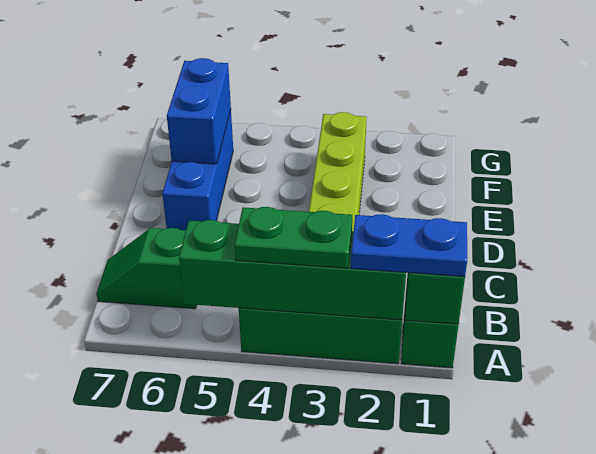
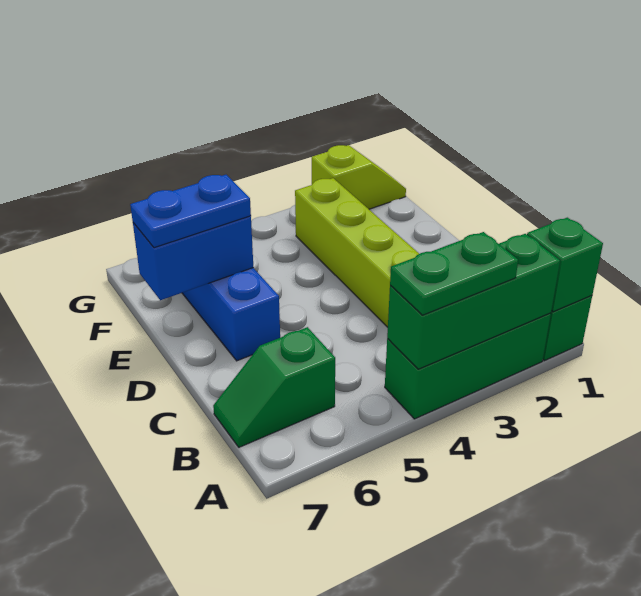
blue 1x2 plate [351,214,467,277] -> blue 1x2 plate moved to [130,175,251,248]
green 1x4 brick [179,220,406,320] -> green 1x3 brick [387,234,560,369]
blue 1x2 brick [167,58,231,164] -> blue 1x2 brick turned to [133,216,253,300]
none -> lime 1x2 slope [312,145,406,209]

